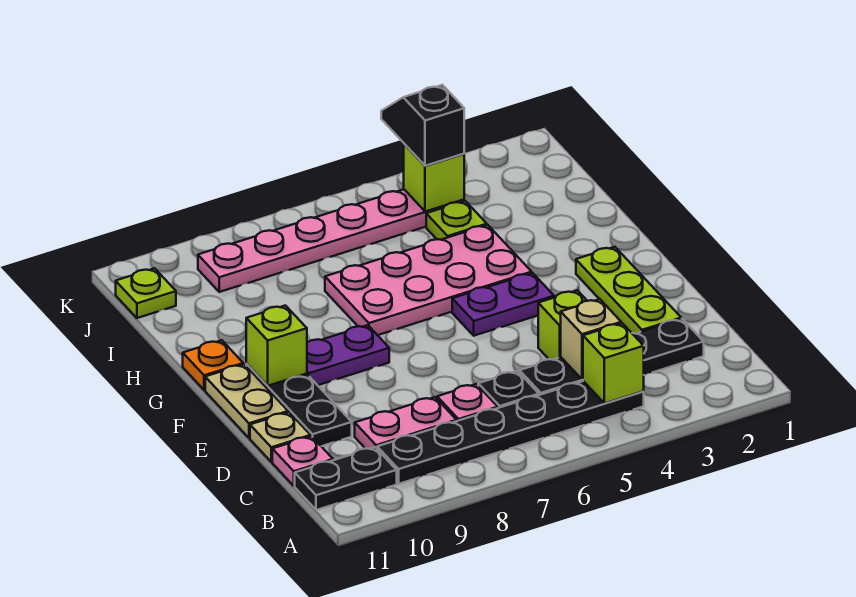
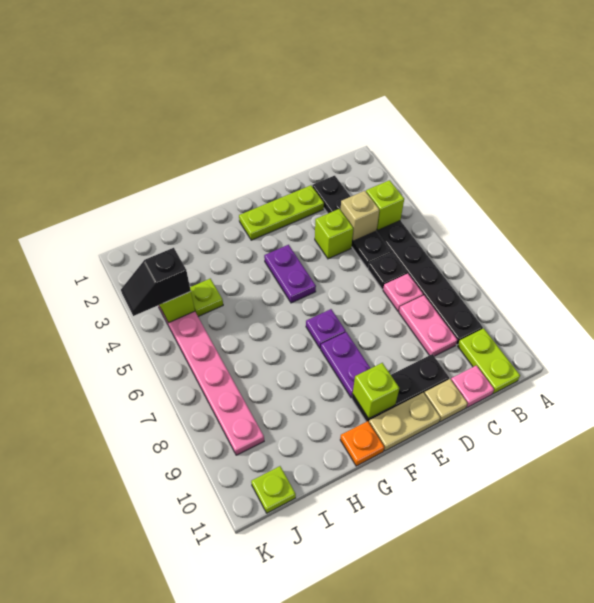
black 1x2 plate [295,447,397,510] -> lime 1x2 plate [458,328,520,394]
none -> purple 1x1 plate [306,309,346,349]
pink 2x4 plate [325,225,532,335] -> none

